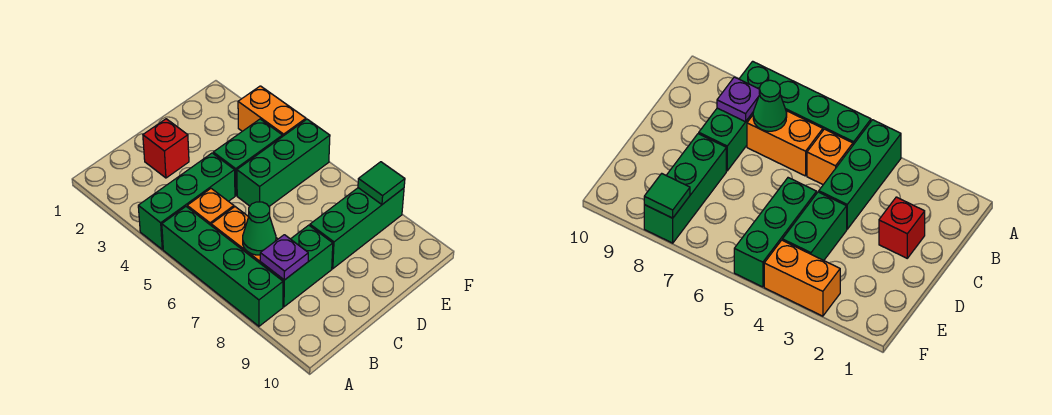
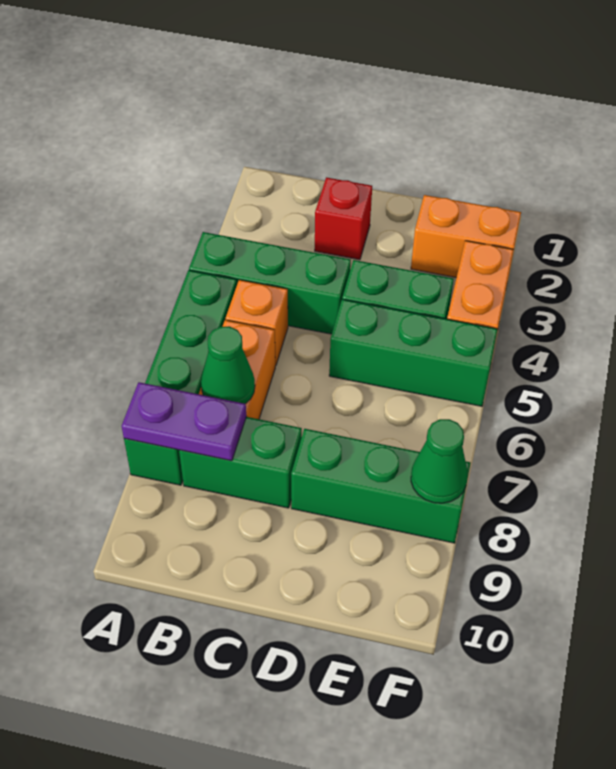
purple 1x1 plate [260,235,308,280] -> purple 1x2 plate [122,382,246,461]
none -> orange 1x2 brick [411,195,521,278]
green 1x1 tile [358,162,405,204] -> green 1x1 cone [411,419,467,503]

